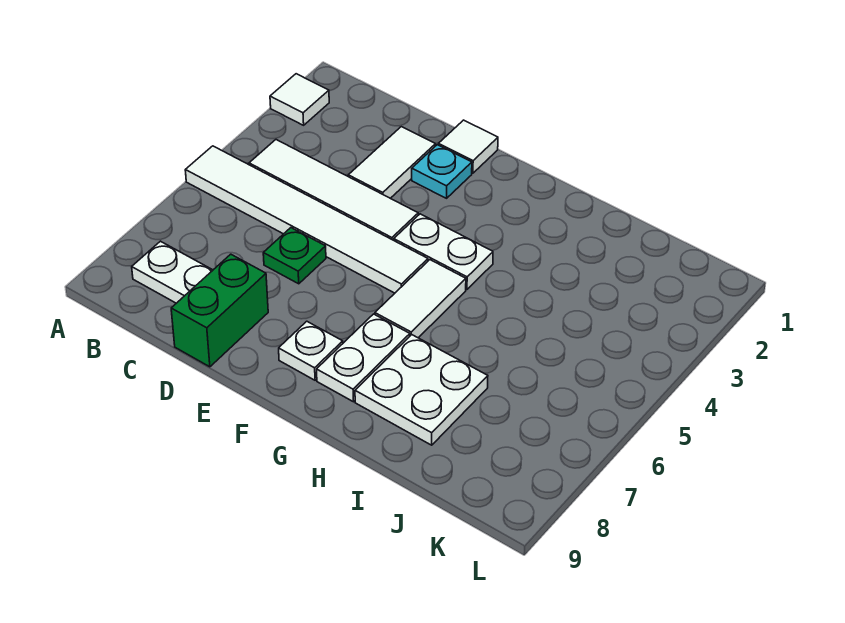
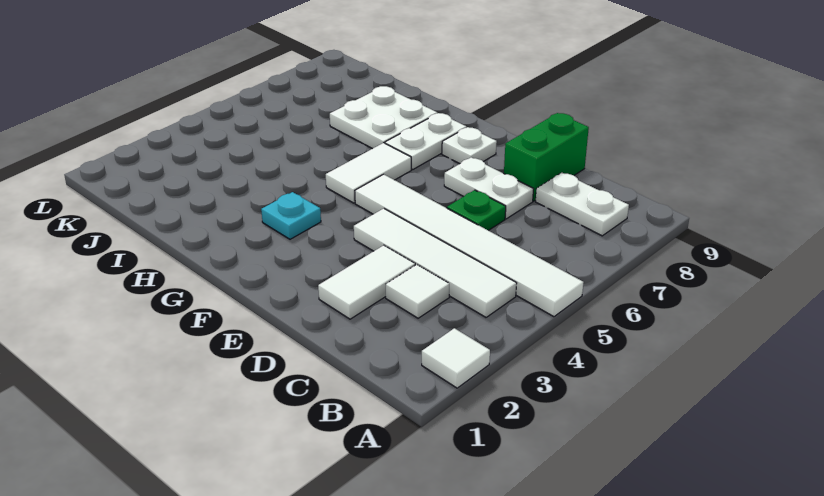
white 1x1 tile [439,120,498,173] -> white 1x1 tile moved to [386,265,449,318]
cyan 1x1 plate [412,145,472,198] -> cyan 1x1 plate moved to [261,192,321,239]
white 1x2 plate [394,214,493,289] -> white 1x2 plate moved to [444,157,534,219]

